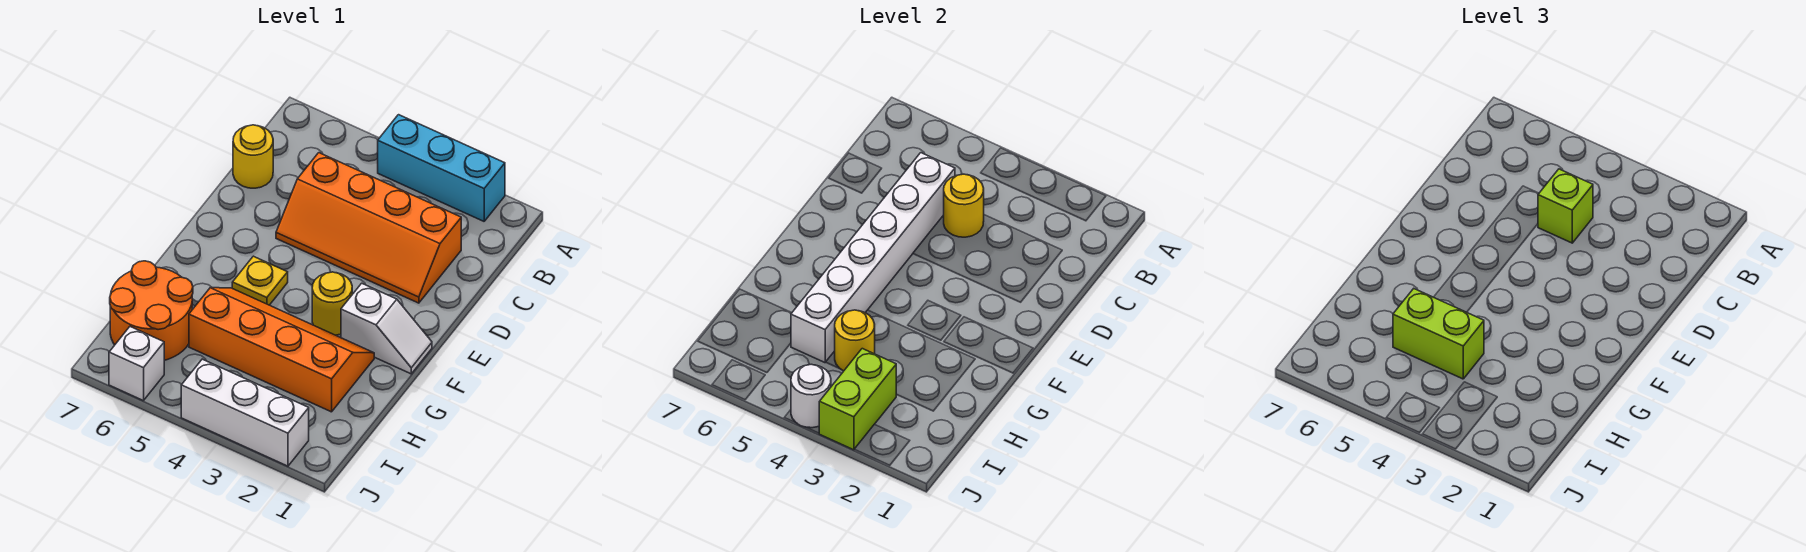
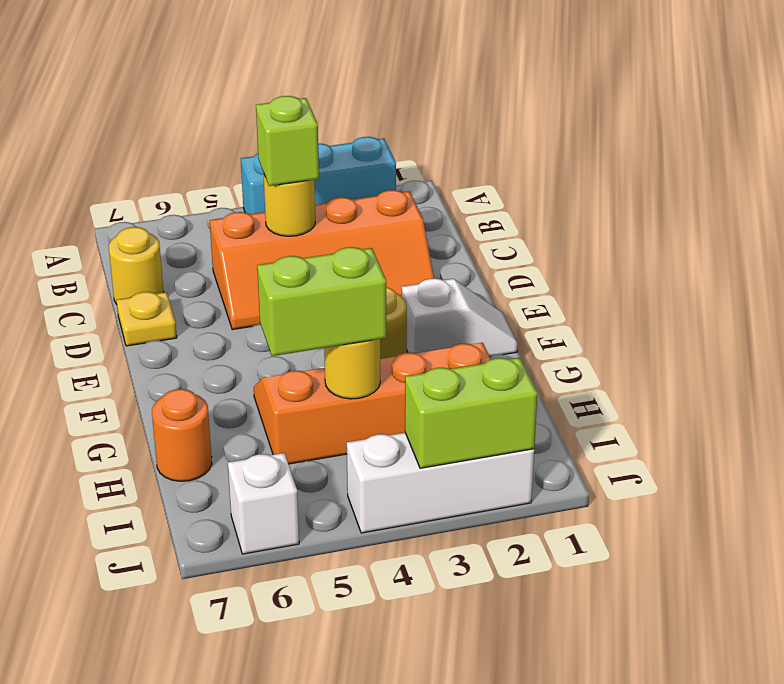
white 1x6 brick [791,153,955,363] -> none
yellow 1x1 plate [232,256,288,305] -> yellow 1x1 plate moved to [117,292,177,346]
orange 2x2 round brick [110,261,193,360] -> orange 1x1 round brick [152,389,212,481]
lime 1x2 brick [819,349,897,450] -> lime 1x2 brick turned to [405,358,537,468]
white 1x1 round brick [791,364,831,428] -> none

